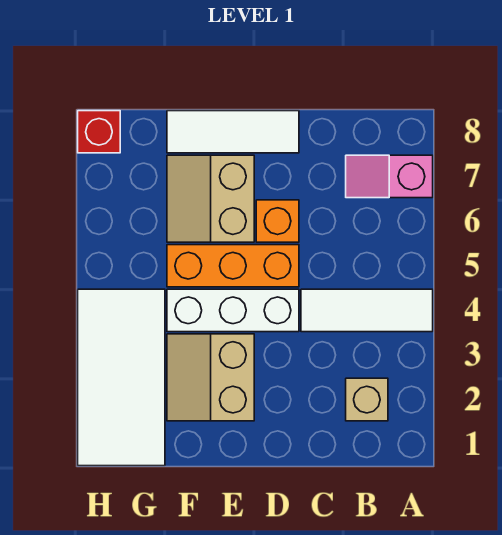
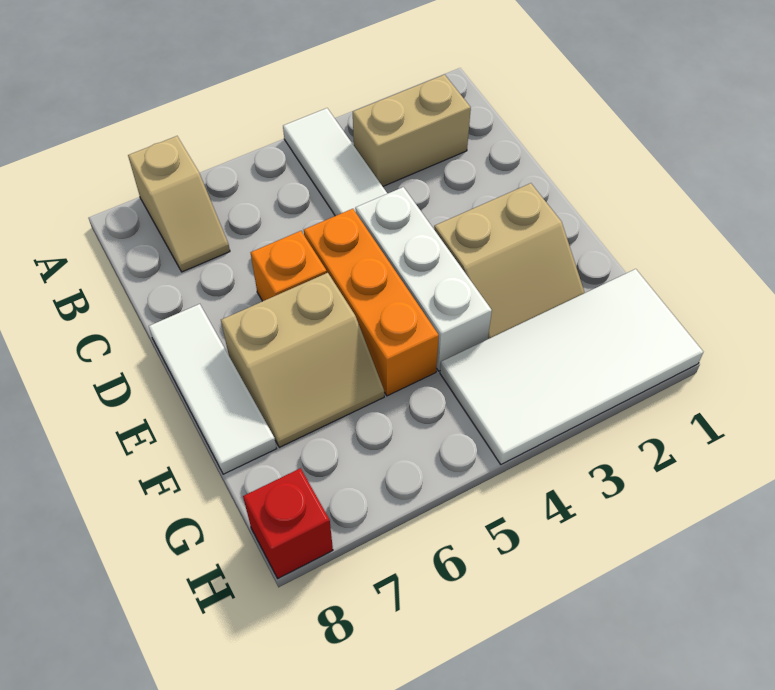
pink 1x2 slope [346,155,433,198] -> tan 1x2 slope [128,136,230,272]
tan 1x1 brick [346,378,388,421] -> tan 1x2 brick [353,75,471,186]

